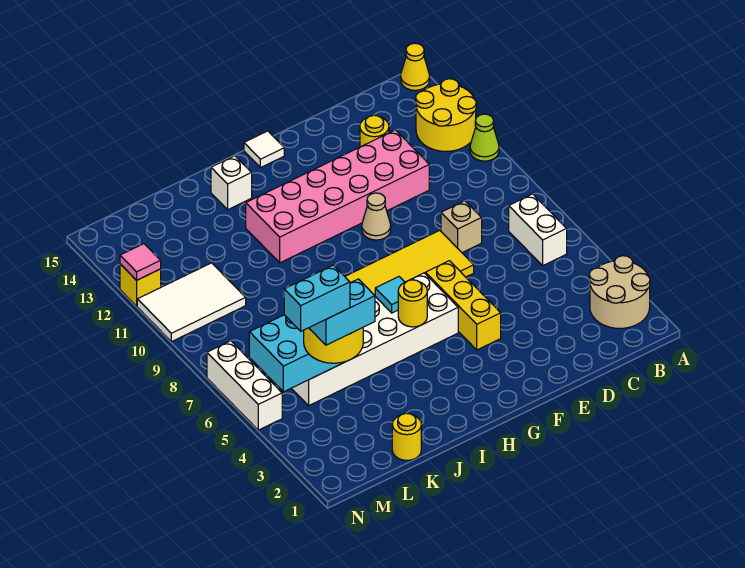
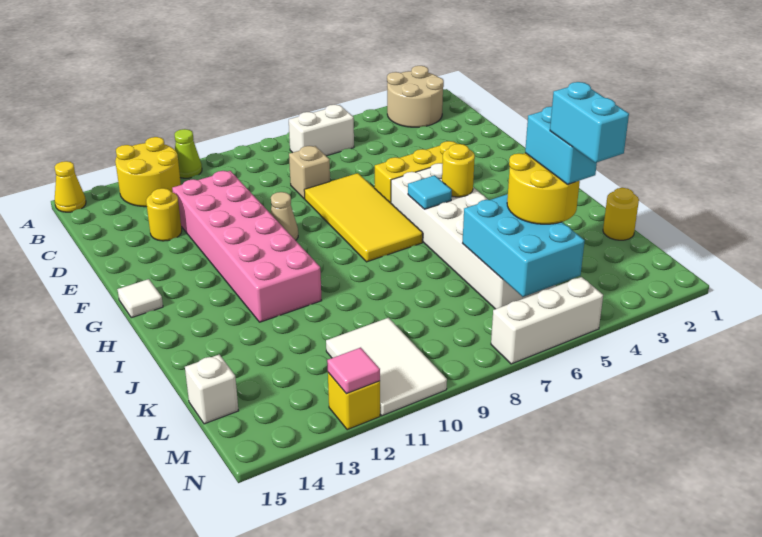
white 1x1 brick [211,156,252,210] -> white 1x1 brick moved to [185,355,238,424]

